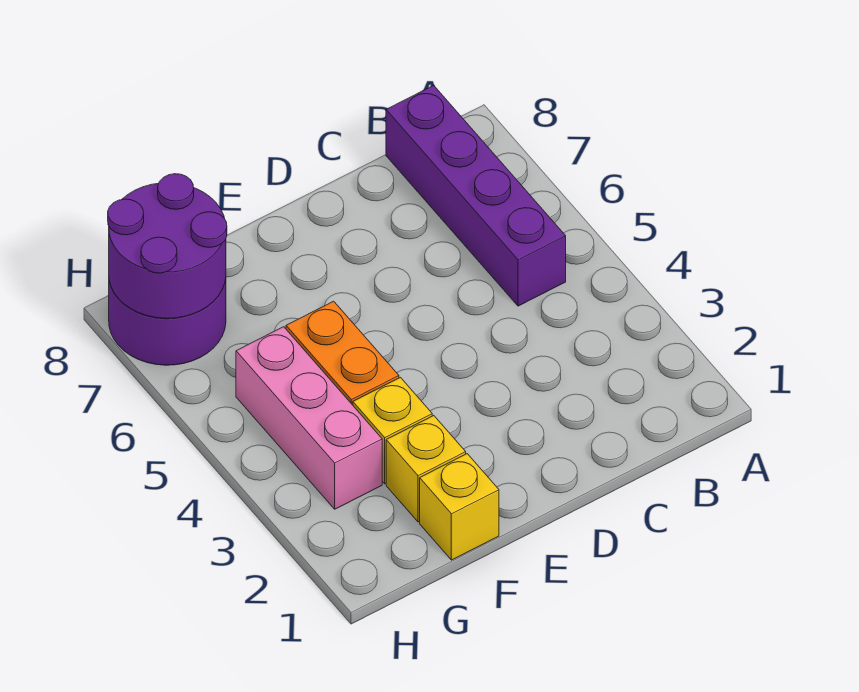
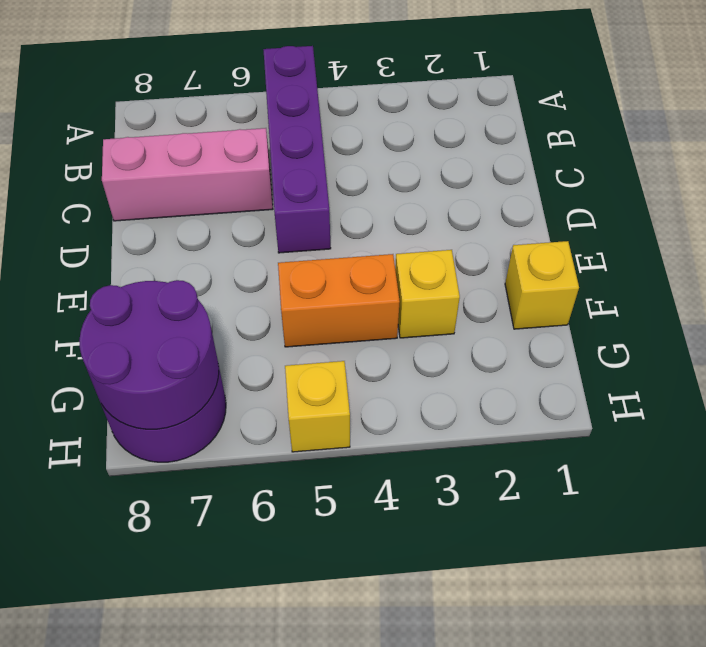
purple 1x4 brick [386,85,566,306] -> purple 1x4 brick turned to [263,46,331,253]
yellow 1x1 brick [386,416,466,522] -> yellow 1x1 brick moved to [285,361,350,452]
pink 1x3 brick [236,327,382,509] -> pink 1x3 brick moved to [102,128,273,221]

